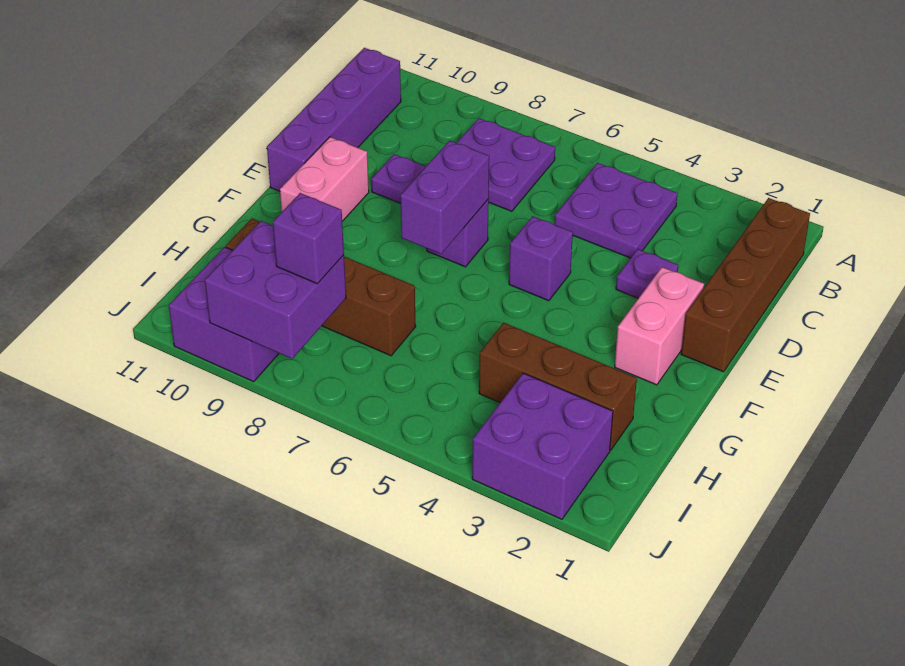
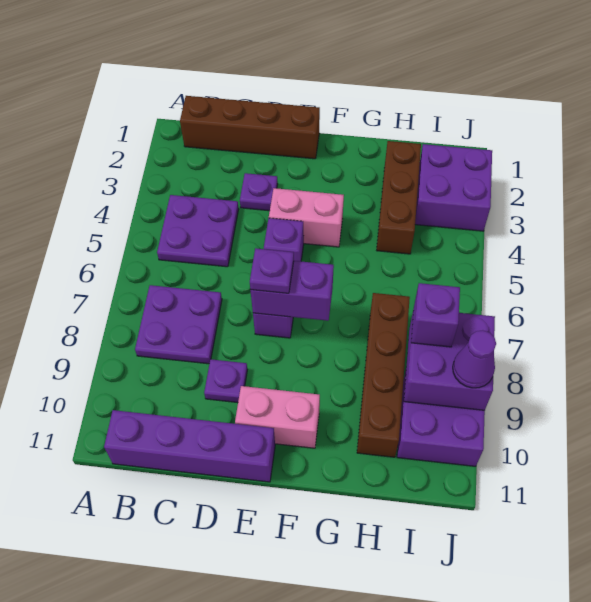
pink 1x2 brick [615,267,704,385] -> pink 1x2 brick moved to [269,188,344,247]
none -> purple 1x1 plate [250,248,294,293]
none -> purple 1x1 cone [453,330,496,388]

